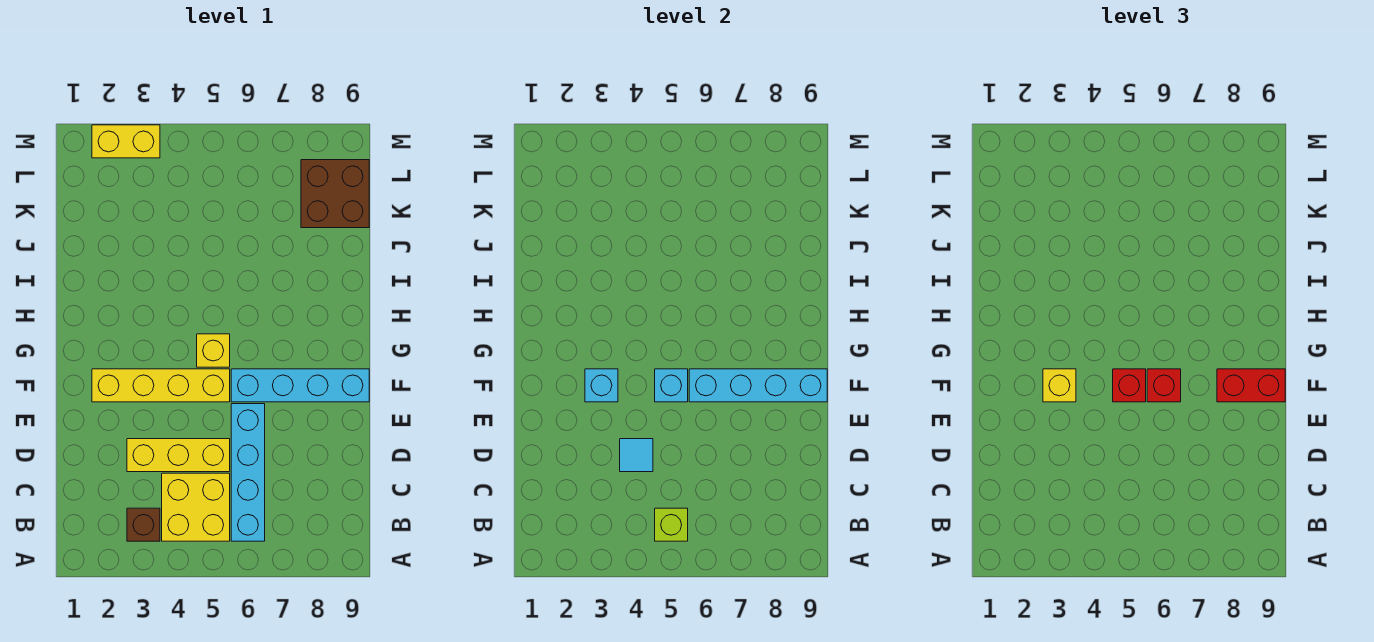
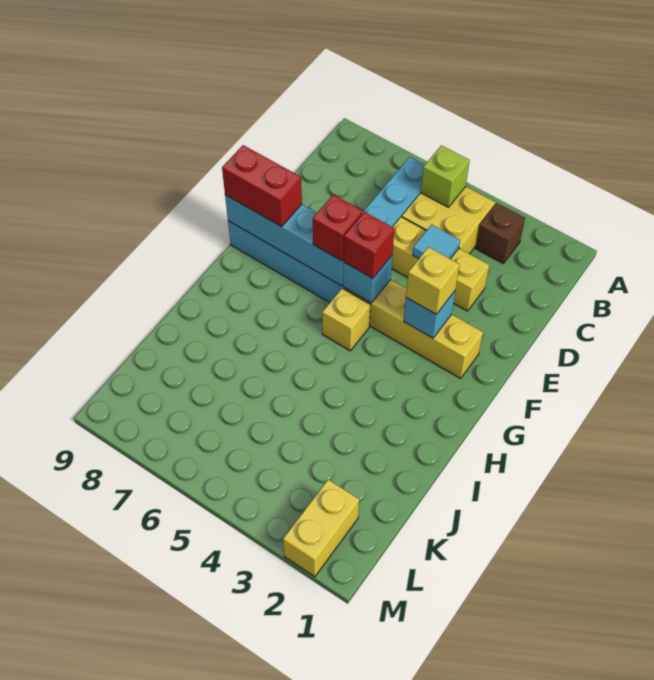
brown 2x2 brick [301,160,369,228] -> none
yellow 1x2 brick [92,125,160,158] -> yellow 1x2 brick turned to [283,480,359,577]

